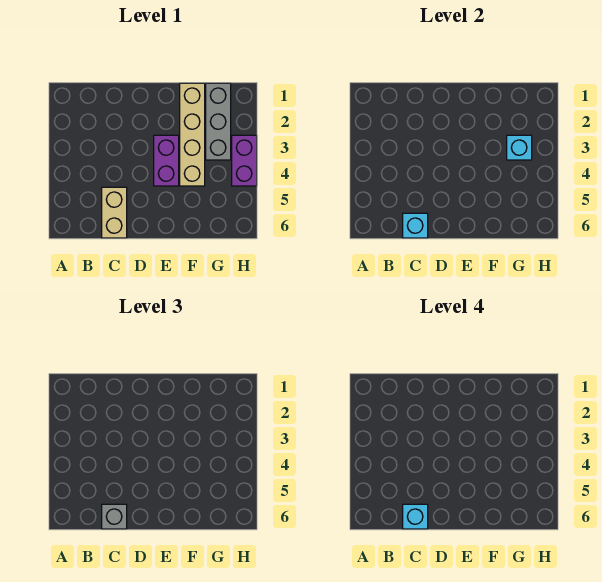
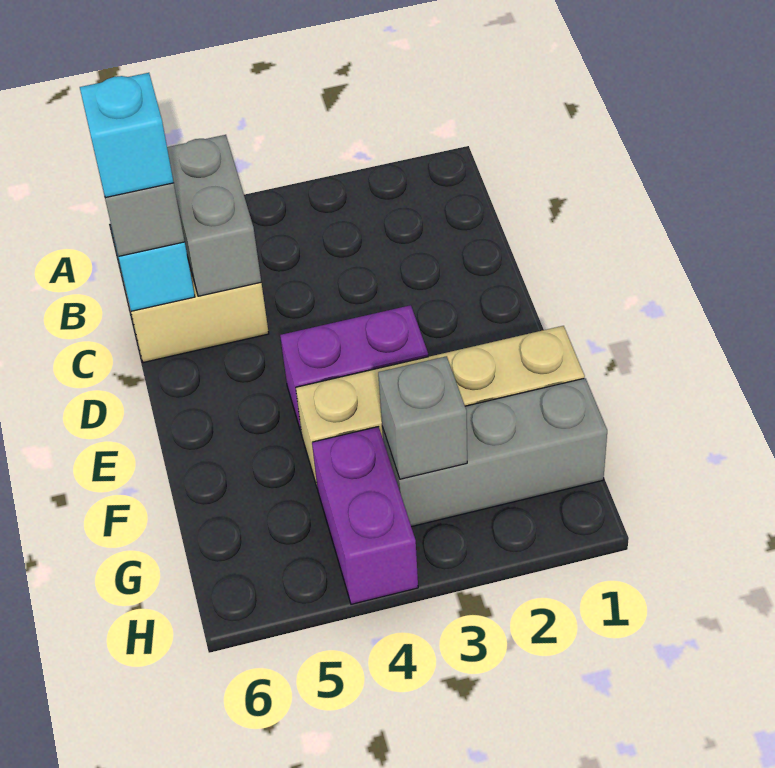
none -> grey 1x2 brick [167,135,261,296]
cyan 1x1 brick [507,135,532,160] -> grey 1x1 brick [378,356,467,479]
purple 1x2 brick [232,135,257,186] -> purple 1x2 brick turned to [312,427,418,604]

